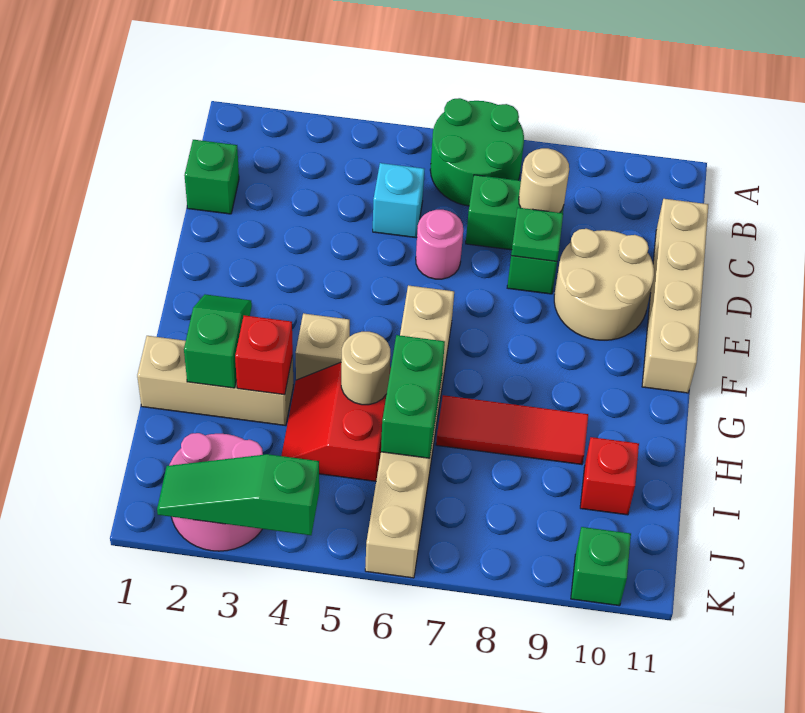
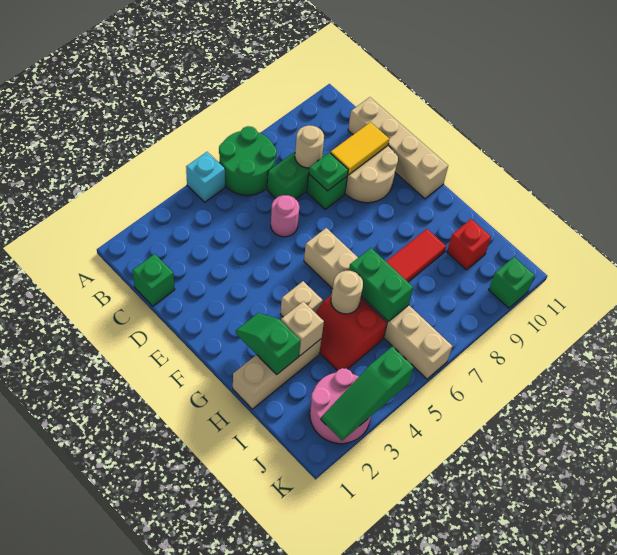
cyan 1x1 brick [373,163,425,238] -> cyan 1x1 brick moved to [186,152,225,202]
none -> yellow 1x2 tile [330,122,389,175]
red 1x1 brick [235,315,293,395] -> tan 1x1 brick [281,301,324,356]

